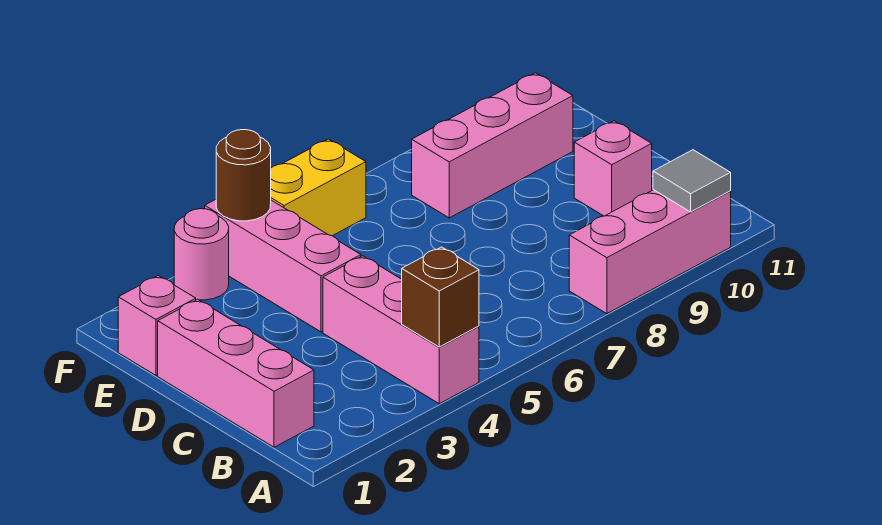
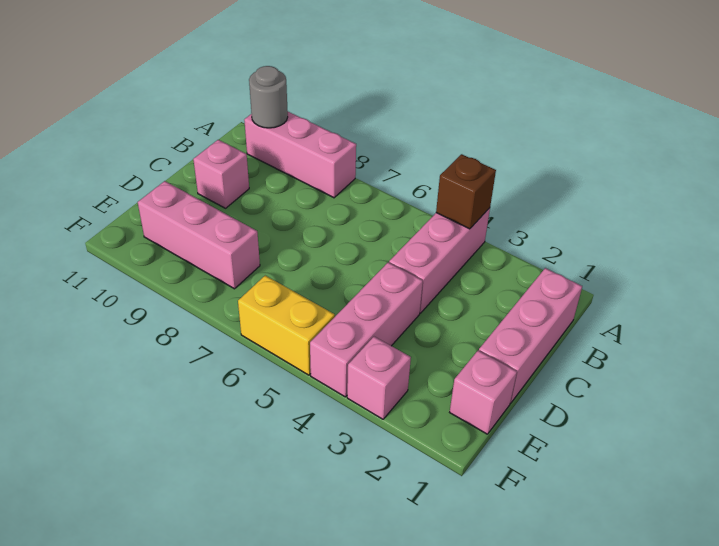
grey 1x1 tile [653,150,731,212] -> grey 1x1 round brick [249,66,288,128]
pink 1x1 round brick [174,209,229,300] -> pink 1x1 brick [347,337,411,419]
brown 1x1 round brick [216,130,271,221] -> none

